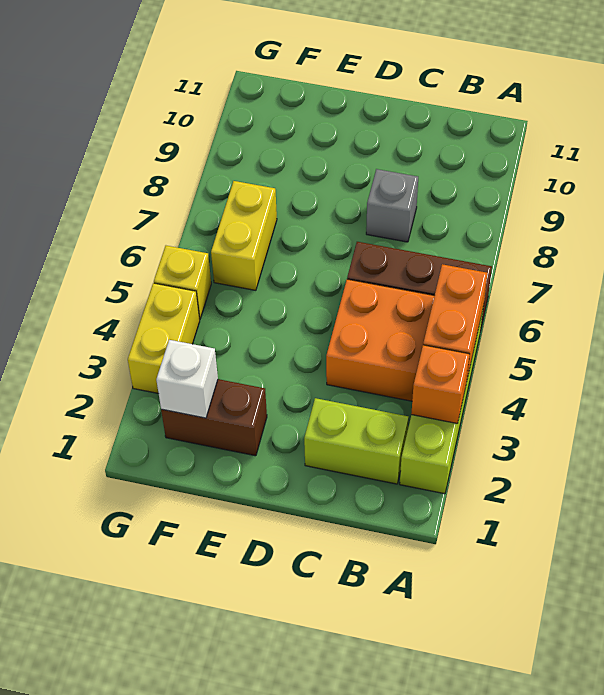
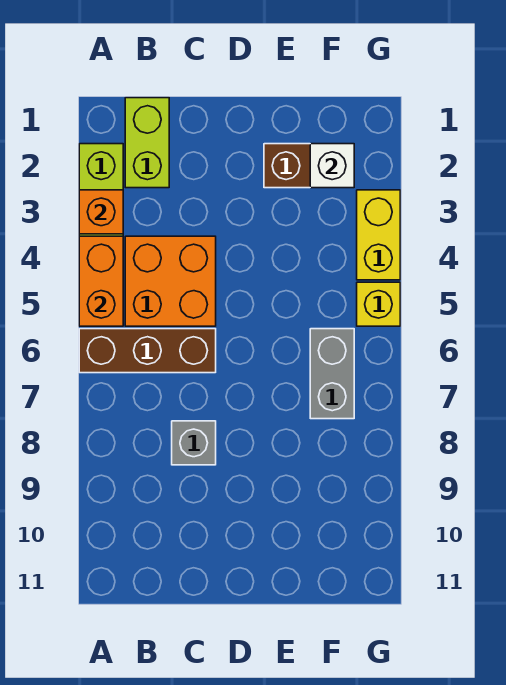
lime 1x2 brick [304,398,408,484] -> lime 1x2 brick turned to [125,98,169,188]
yellow 1x2 brick [211,181,277,290] -> grey 1x2 brick [310,329,354,419]

